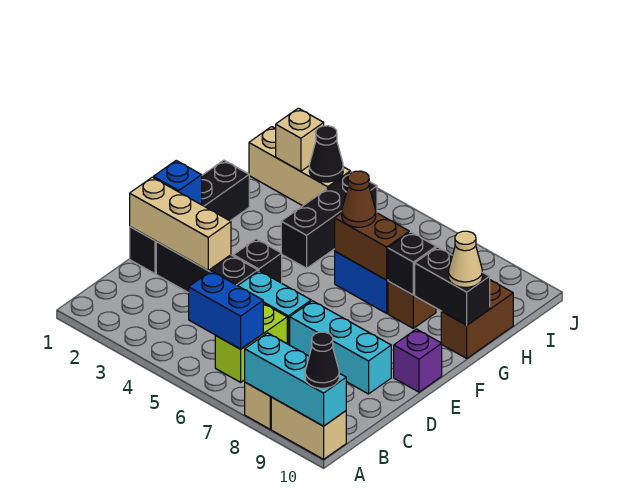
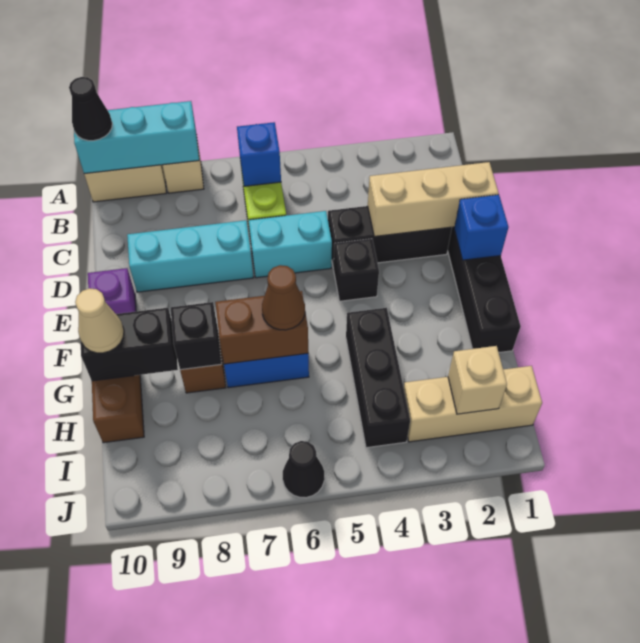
blue 1x2 brick [189,271,263,349] -> blue 1x1 brick [237,122,281,186]
black 1x1 cone [309,126,343,182] -> black 1x1 cone moved to [283,441,324,498]

